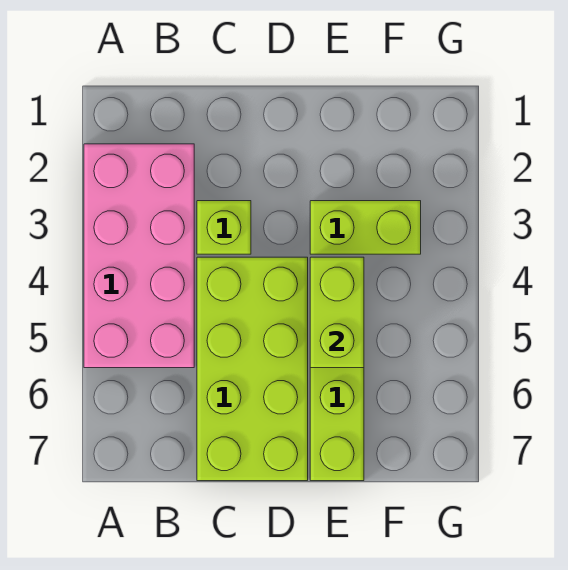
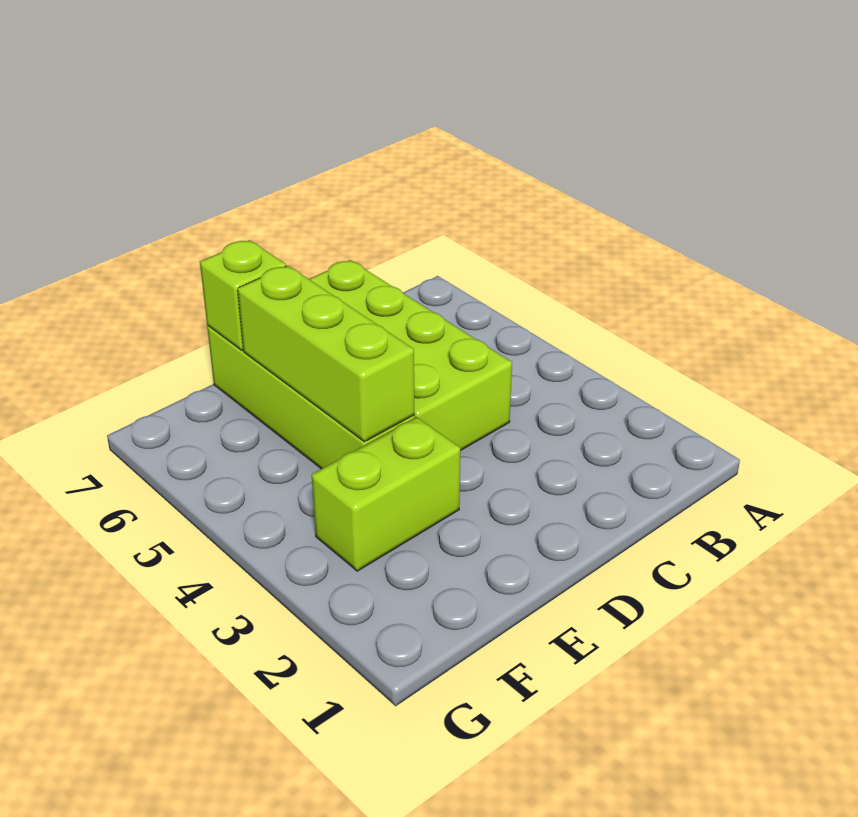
pink 2x4 brick [84,144,194,368] -> none
lime 1x1 brick [197,201,251,254] -> lime 1x1 brick moved to [200,240,286,350]
lime 1x2 brick [310,257,364,368] -> lime 1x3 brick [238,266,415,442]

